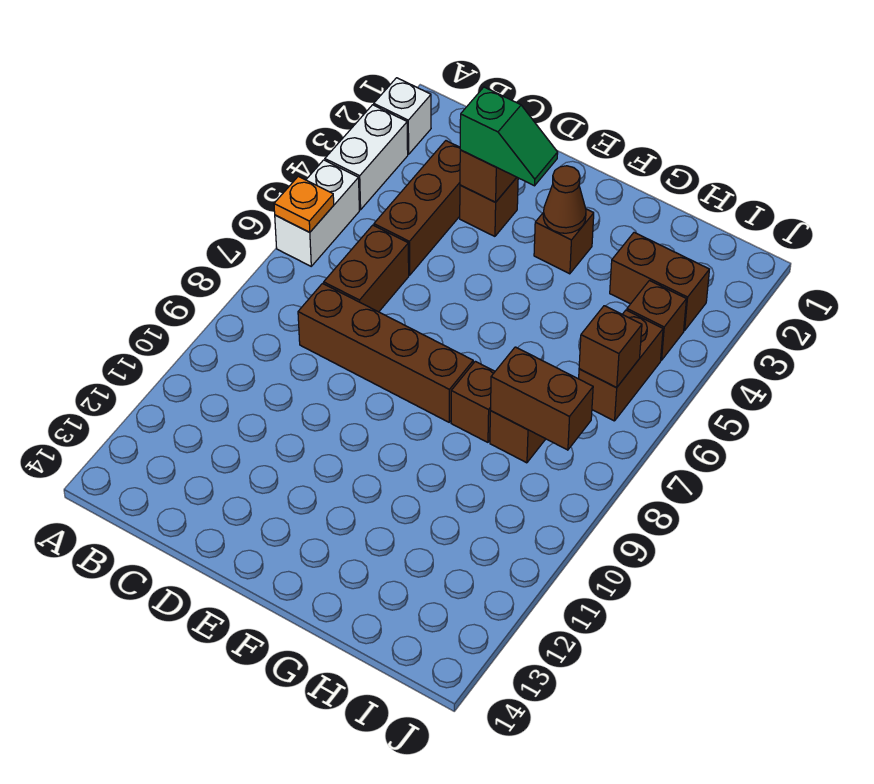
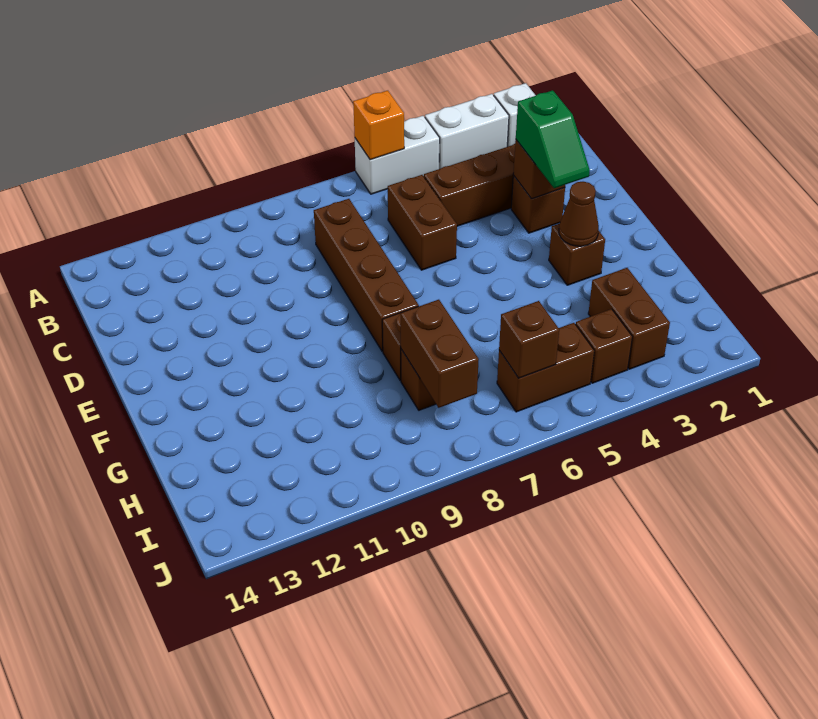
orange 1x1 plate [274,176,334,232] -> orange 1x1 brick [353,91,404,160]
brown 1x2 brick [324,225,409,312] -> brown 1x2 brick turned to [388,175,457,270]

